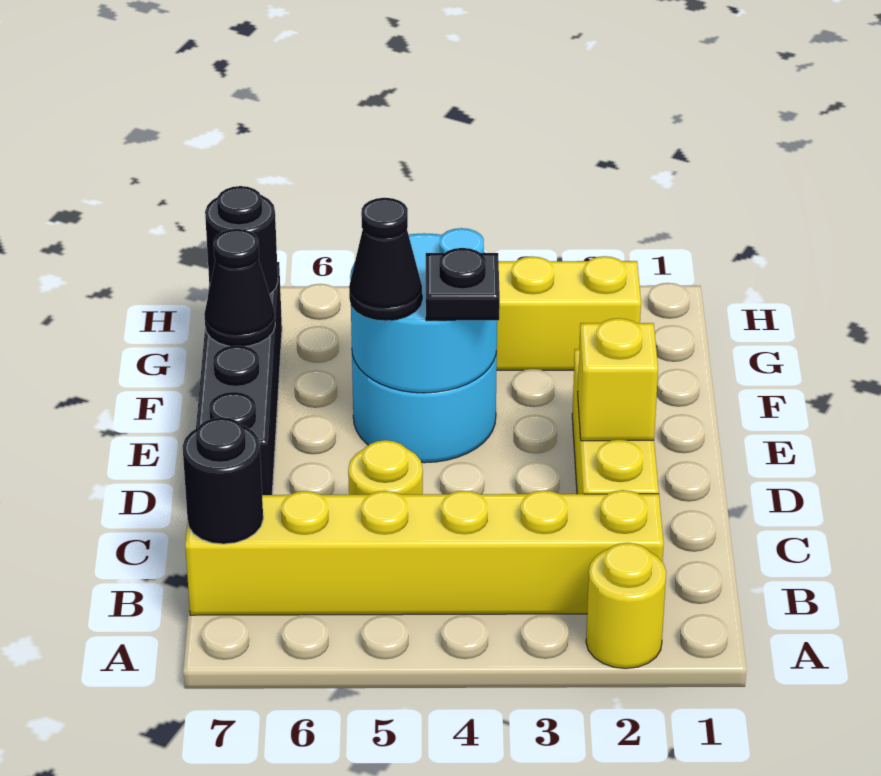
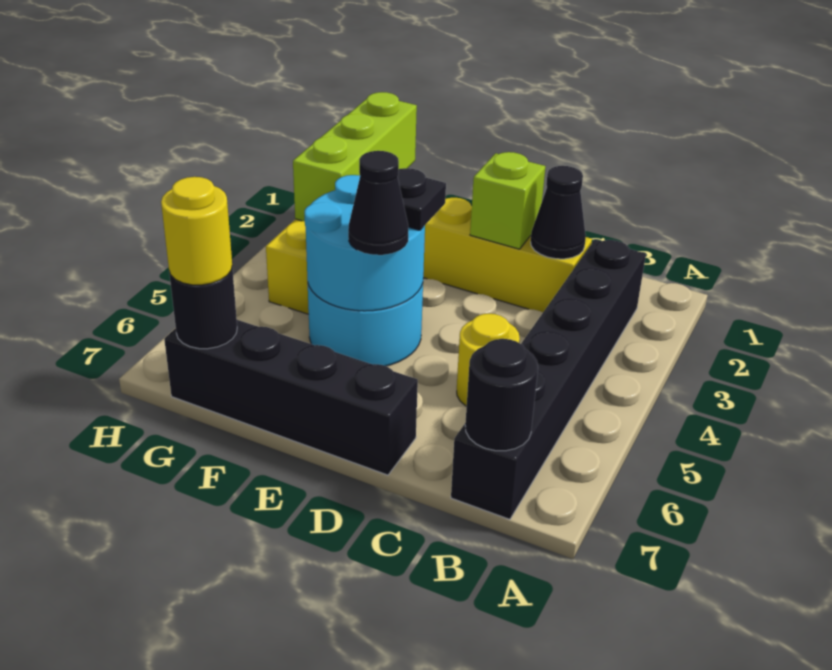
yellow 1x1 round brick [586,543,666,669] -> yellow 1x1 round brick moved to [161,177,232,285]
yellow 1x6 brick [185,490,664,615] -> black 1x6 brick [451,240,646,519]
yellow 1x1 brick [578,318,658,441] -> lime 1x1 brick [470,152,546,249]
black 1x1 cone [204,229,275,346] -> black 1x1 cone moved to [531,166,586,259]
none -> lime 1x3 brick [293,92,417,221]

